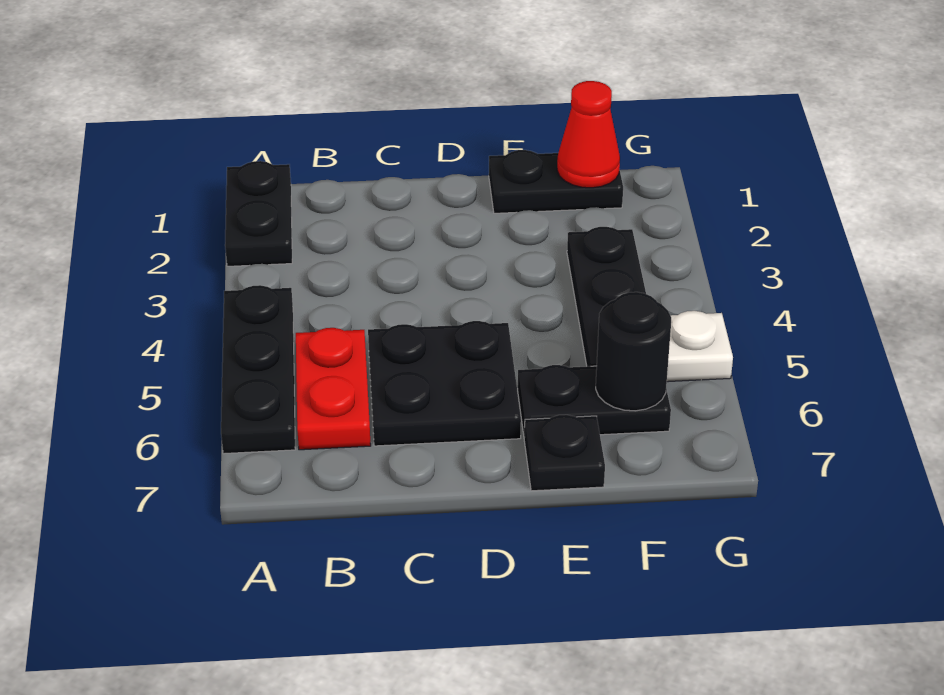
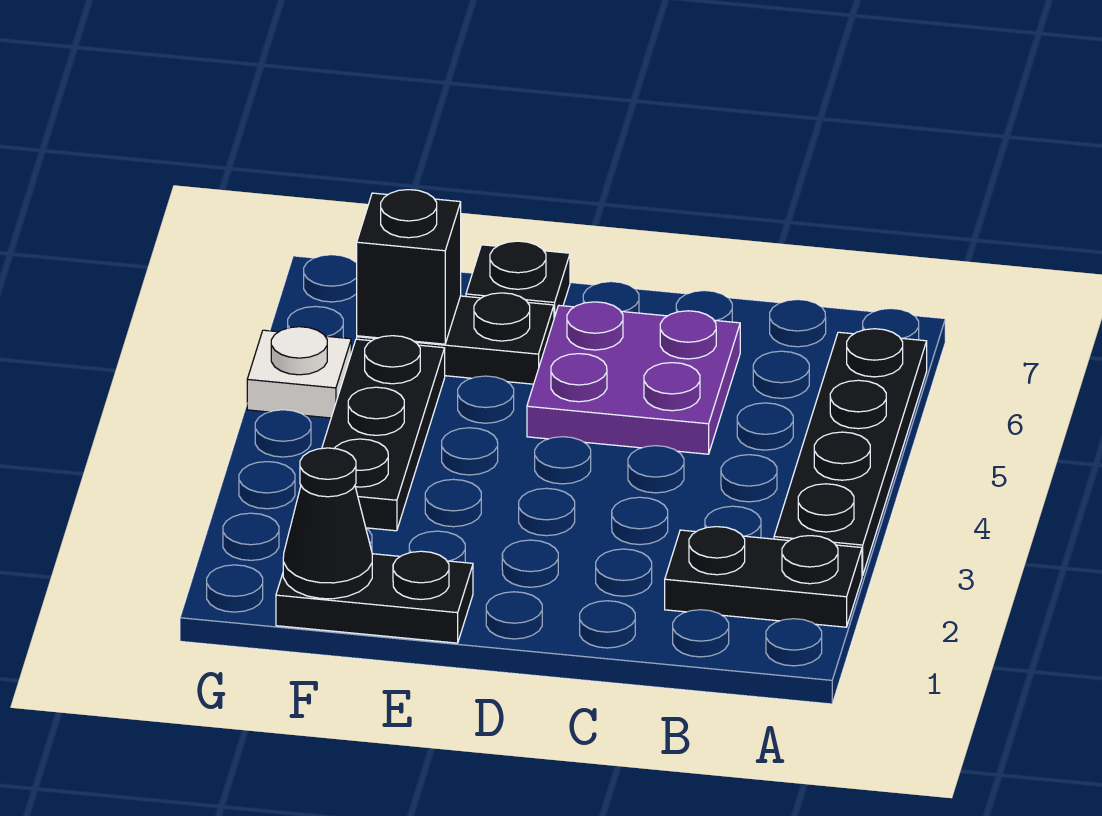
black 1x2 plate [225,161,292,266] -> black 1x2 plate turned to [665,527,862,627]
black 1x3 plate [221,285,295,454] -> black 1x4 plate [774,329,927,576]
red 1x2 plate [296,328,371,450] -> none
black 2x2 plate [368,321,521,446] -> purple 2x2 plate [527,302,740,454]
red 1x1 cone [557,81,620,188] -> black 1x1 cone [283,448,372,599]
black 1x1 round brick [596,292,671,411] -> black 1x1 brick [357,190,461,344]

